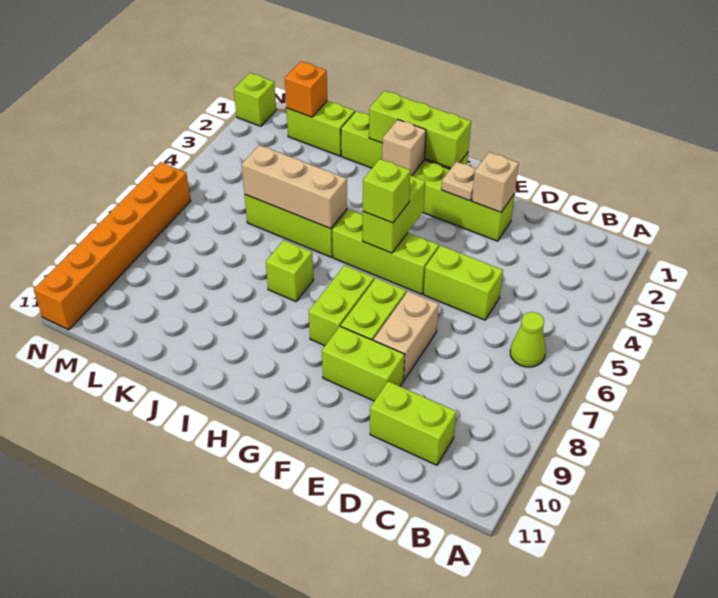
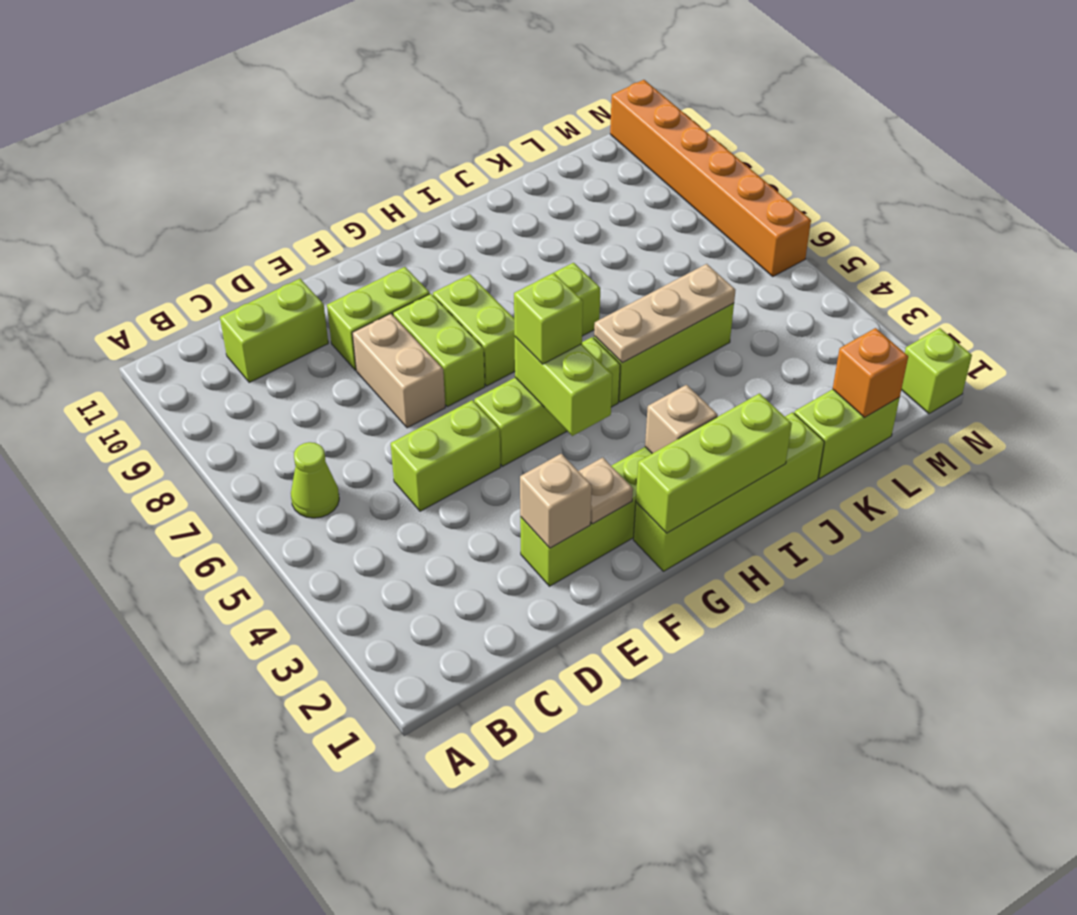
tan 1x3 brick [242,145,347,229] -> tan 1x3 plate [594,264,735,363]

